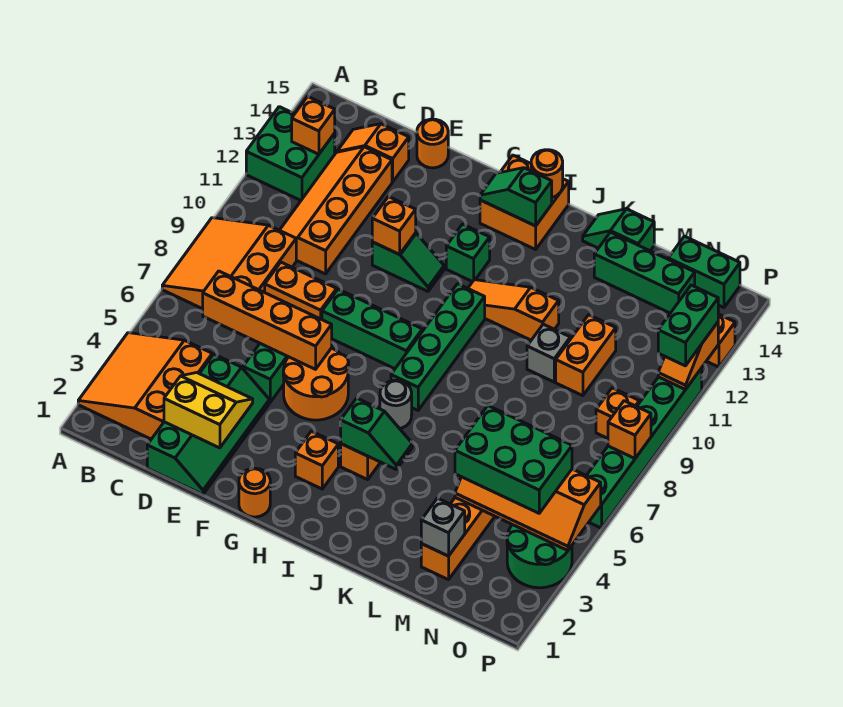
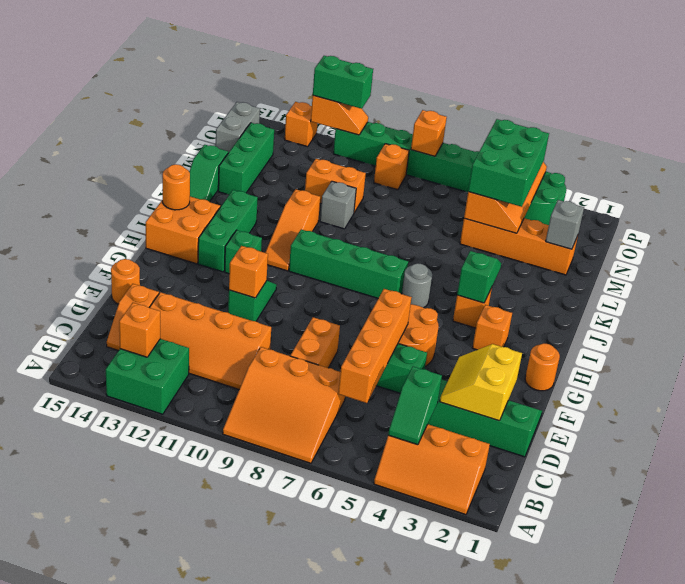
orange 3x3 slope [78,333,212,439] -> orange 2x3 slope [374,424,490,515]
green 1x3 brick [322,289,422,369] -> green 1x3 brick moved to [198,190,258,272]
green 1x2 slope [480,168,552,226] -> green 1x2 slope moved to [388,366,442,445]
green 1x2 brick [668,236,740,308] -> grey 1x2 brick [216,102,260,153]

